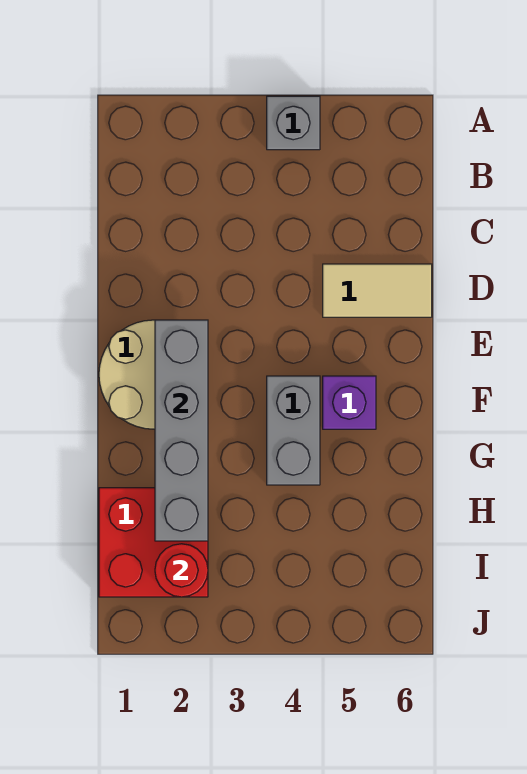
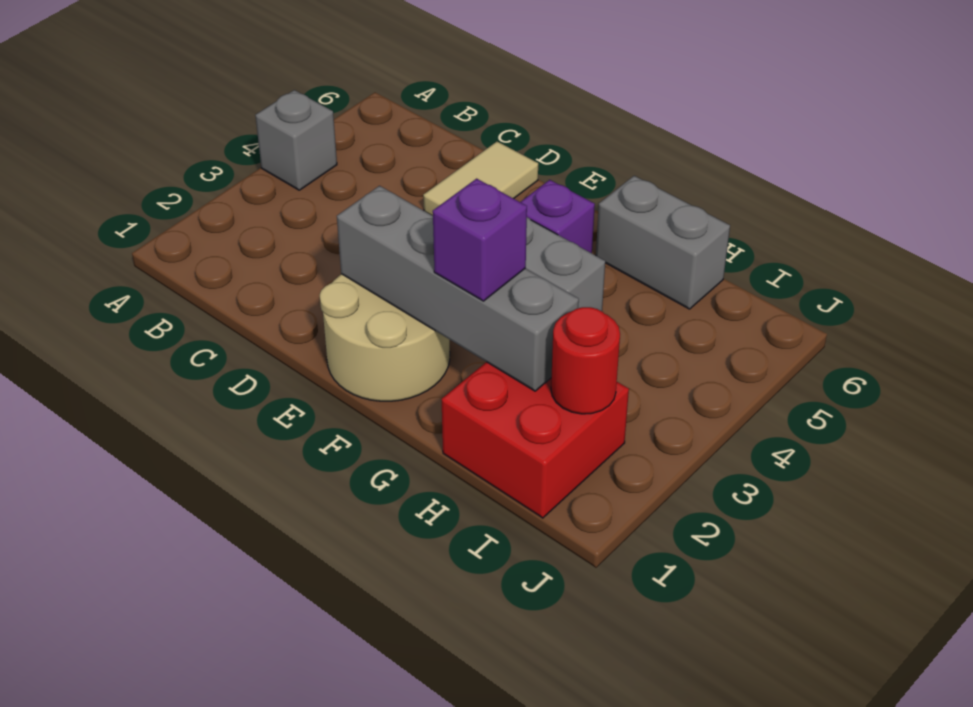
none -> purple 1x1 brick [433,179,527,301]
none -> grey 1x2 brick [596,176,730,309]

